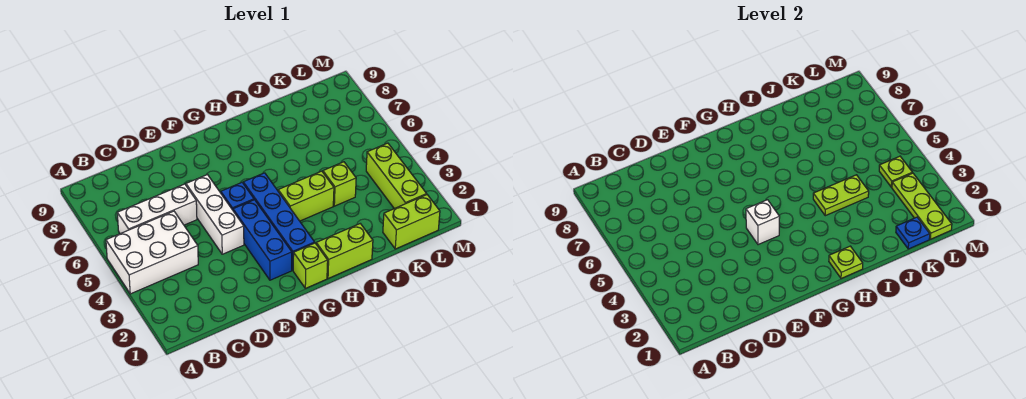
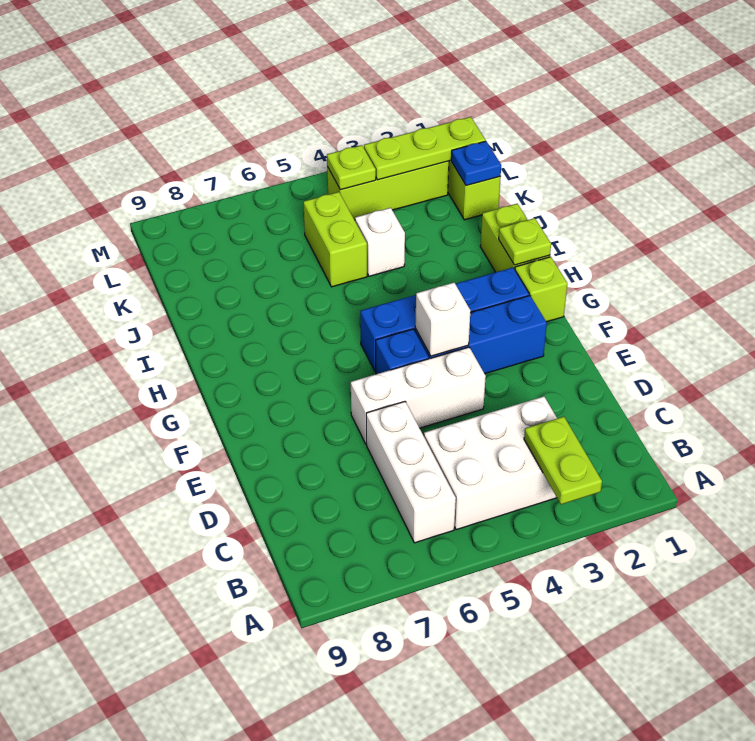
white 2x3 brick [106,211,198,294] -> white 2x3 brick turned to [424,396,557,530]
lime 1x2 brick [278,171,334,221] -> lime 1x2 brick moved to [303,192,367,287]
lime 1x2 plate [813,175,869,216] -> lime 1x2 plate moved to [524,417,602,504]
lime 1x1 brick [323,162,356,206] -> white 1x1 brick [355,208,405,276]

